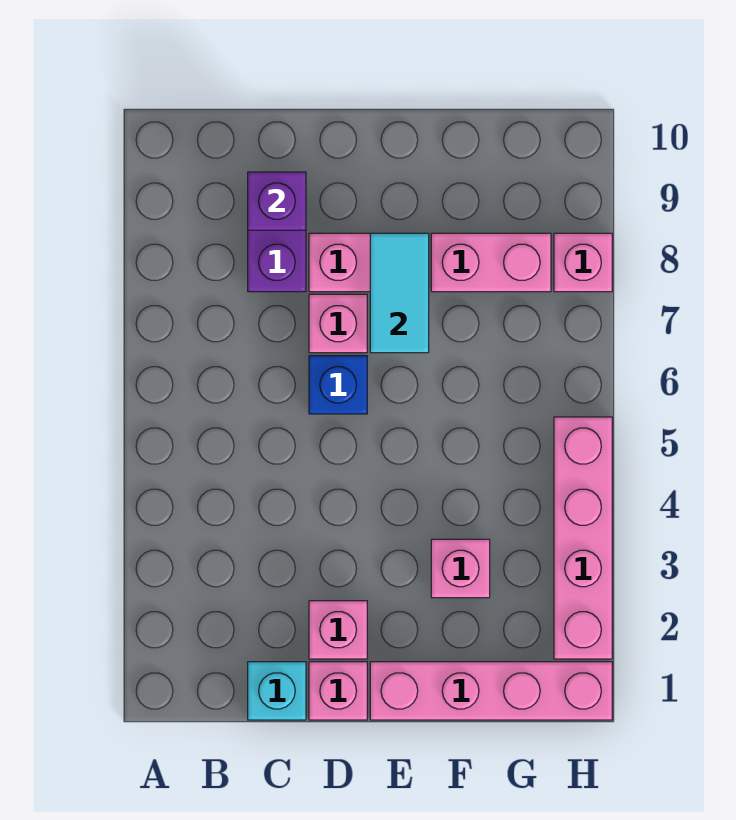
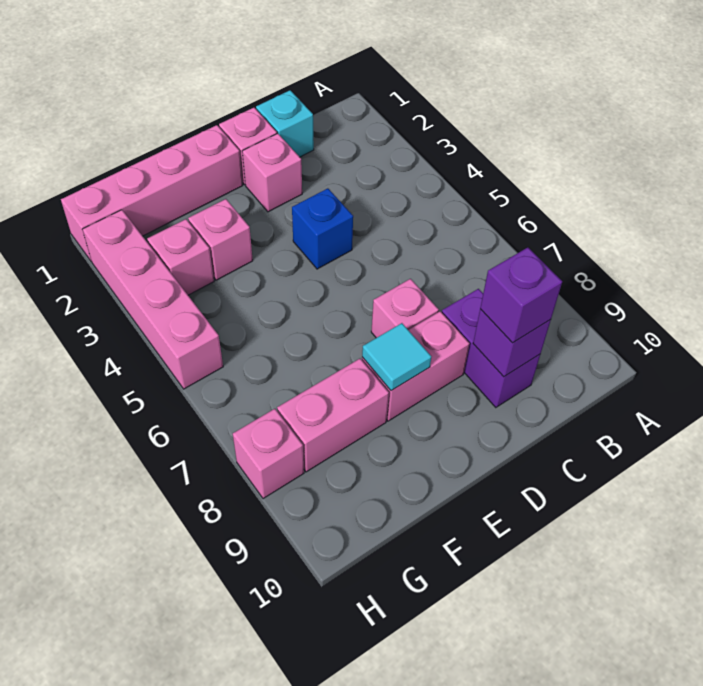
none -> purple 1x1 brick [480,247,562,343]
blue 1x1 brick [309,356,367,414] -> blue 1x1 brick moved to [292,188,353,269]
cyan 1x2 tile [370,233,429,353] -> cyan 1x1 tile [362,323,431,391]
none -> pink 1x1 brick [147,219,214,295]

